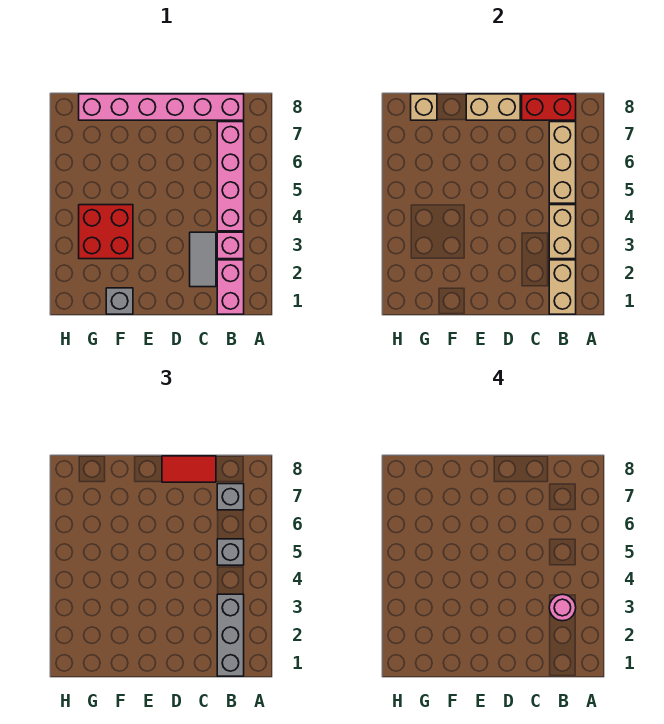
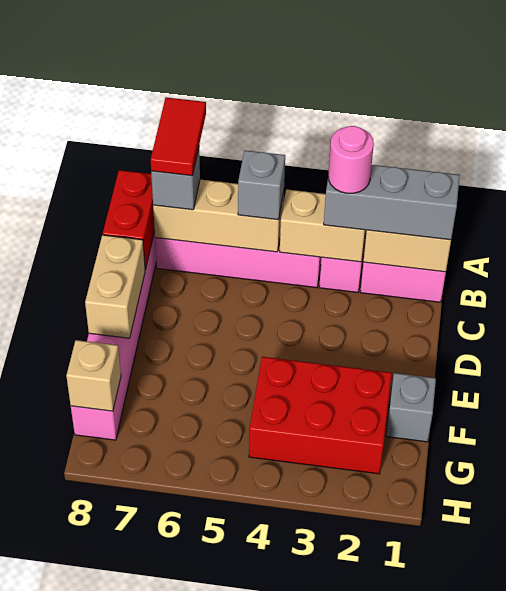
grey 1x2 tile [190,232,216,287] -> none
red 1x2 tile [162,456,216,482] -> red 1x2 tile moved to [151,97,206,176]
red 2x2 brick [79,205,133,259] -> red 2x3 brick [249,357,392,474]

